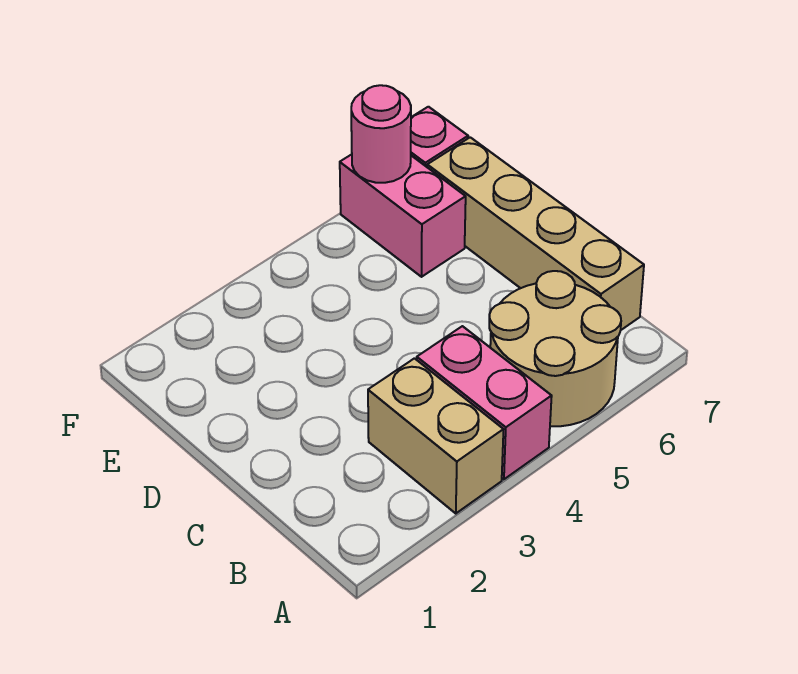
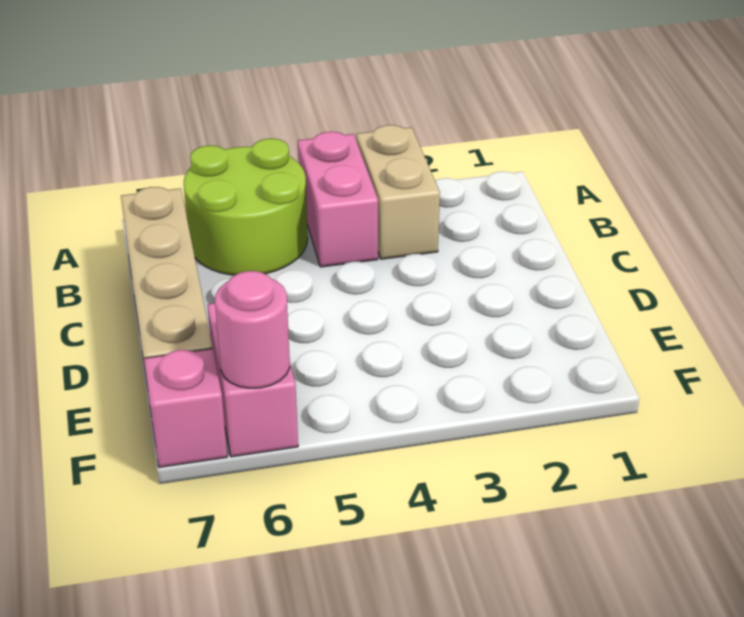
tan 2x2 round brick [489,271,621,426] -> lime 2x2 round brick [184,139,308,275]

